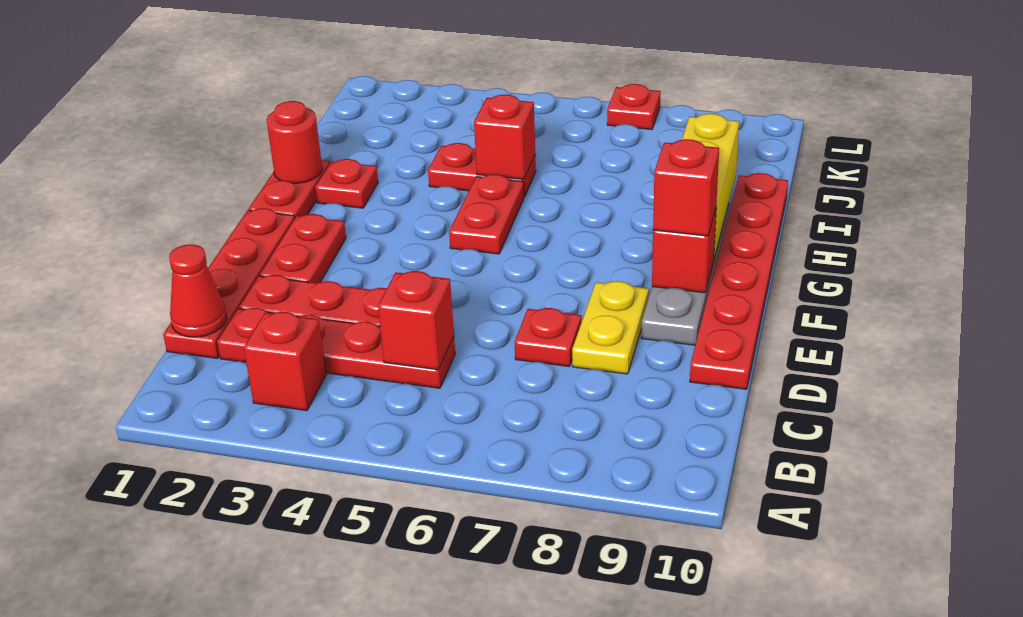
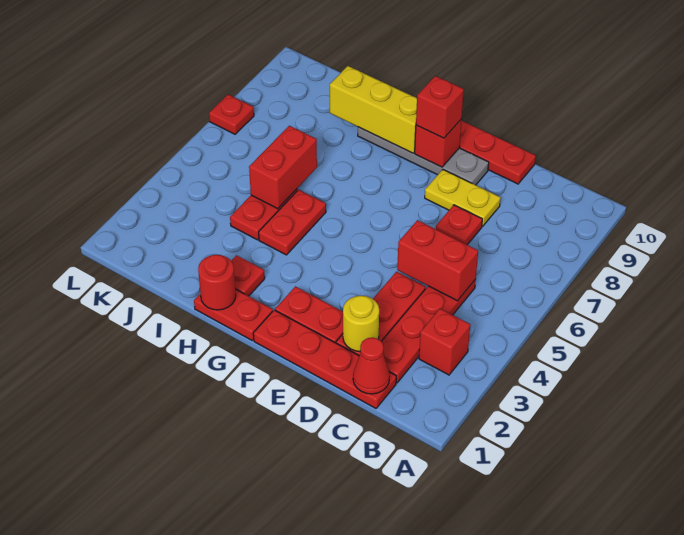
red 1x1 brick [378,271,454,370] -> red 1x2 brick [397,220,478,301]
none -> yellow 1x1 round brick [343,296,379,351]
red 1x2 plate [449,174,524,254] -> red 1x2 plate turned to [259,190,326,255]
red 1x1 brick [474,95,535,179] -> red 1x2 brick [249,126,317,209]

